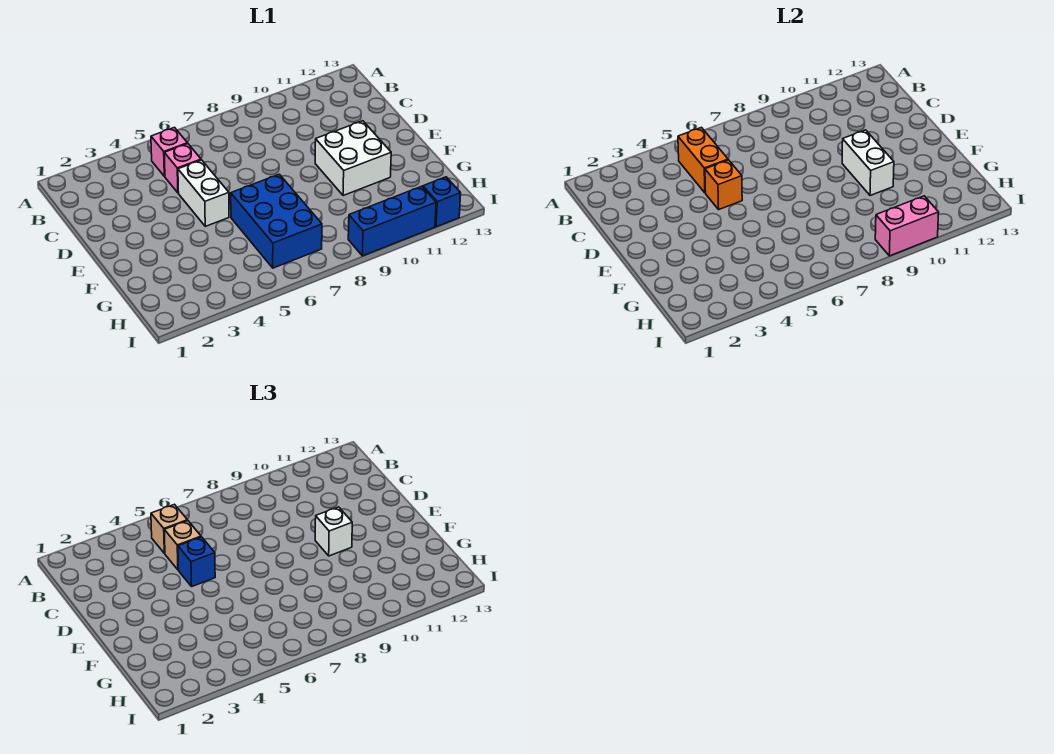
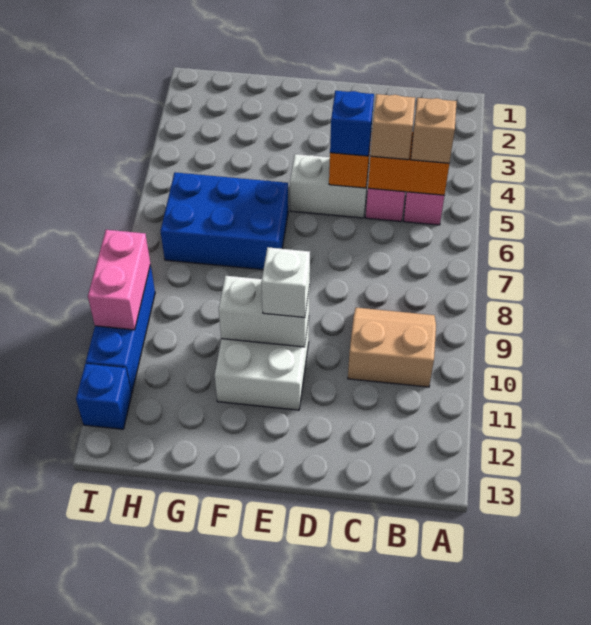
none -> tan 2x2 slope [348,308,436,387]

